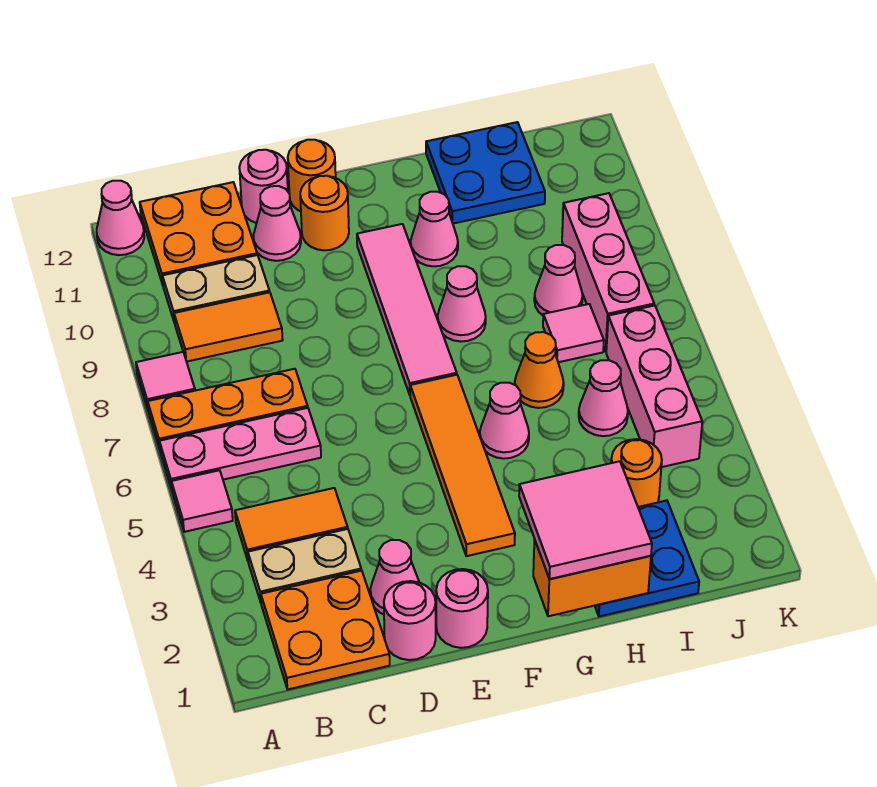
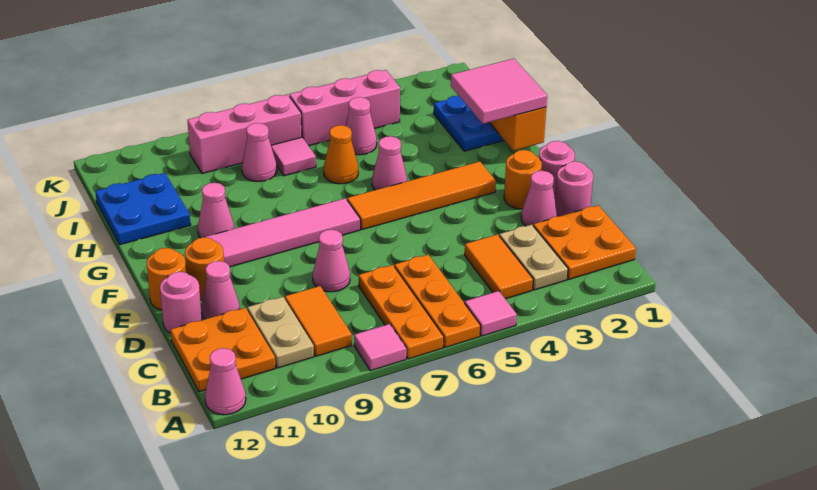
pink 1x3 plate [159,408,321,489] -> orange 1x3 plate [395,255,480,347]
pink 1x1 cone [438,266,486,342] -> pink 1x1 cone moved to [313,230,350,292]
orange 1x1 round brick [611,439,662,507] -> orange 1x1 round brick moved to [504,150,542,209]

